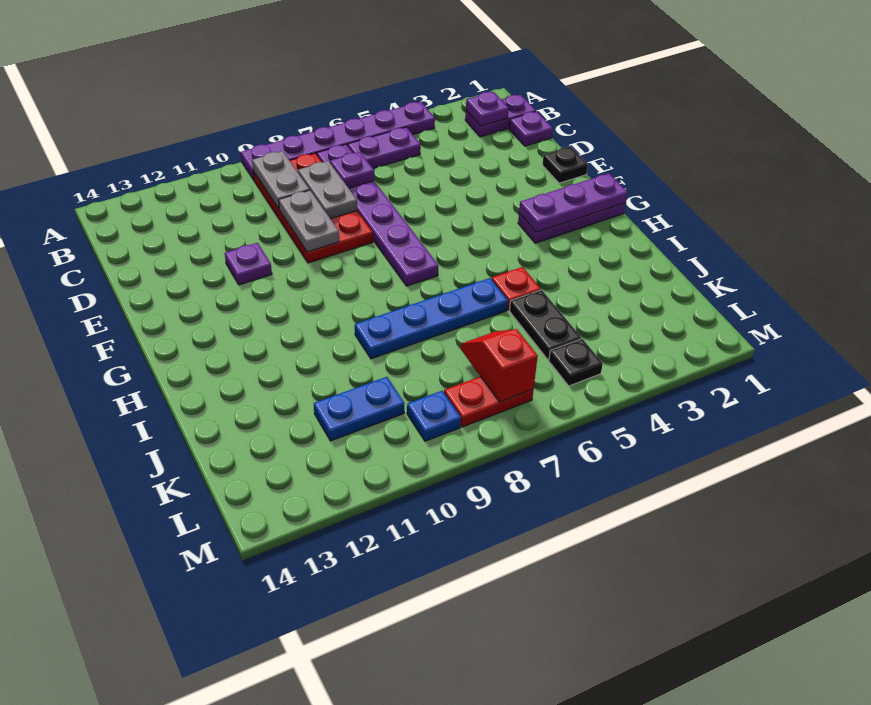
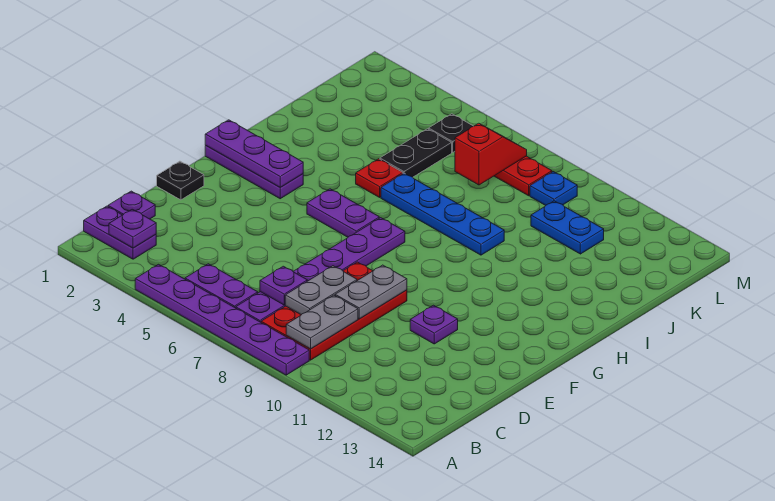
none -> purple 1x2 plate [307,189,379,237]
red 1x2 slope [461,329,538,402] -> red 1x2 slope turned to [455,123,527,185]

